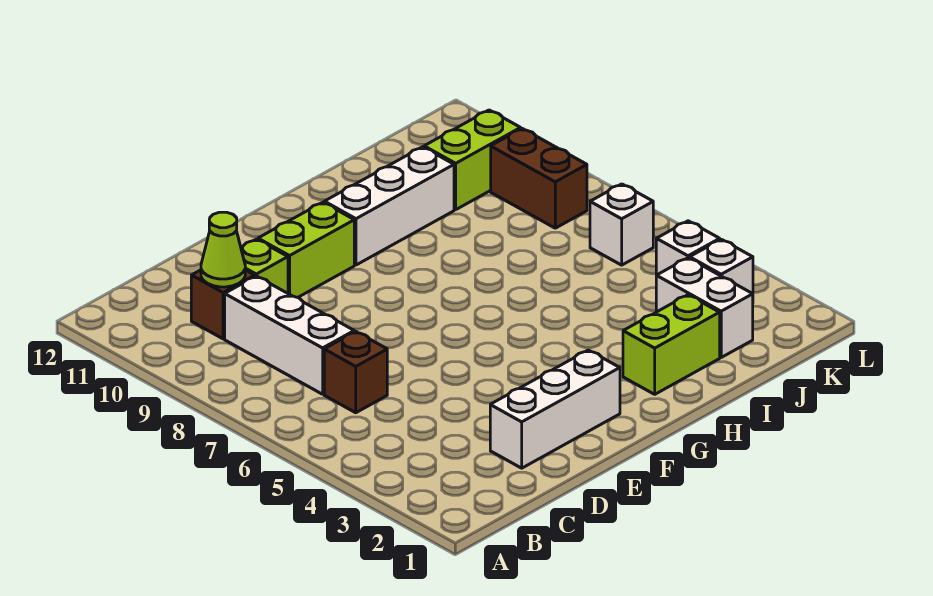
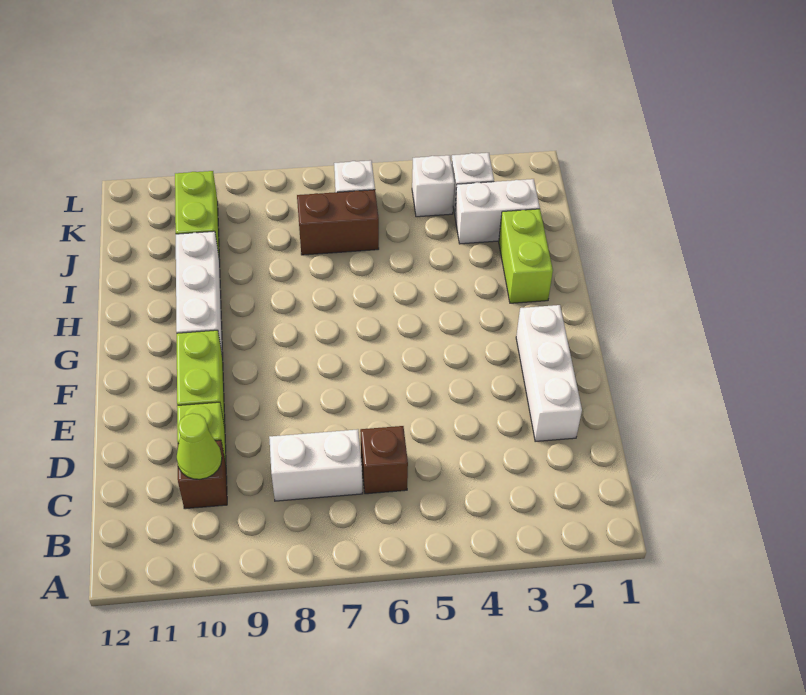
white 1x3 brick [225,276,354,394] -> white 1x2 brick [269,429,363,501]
brown 1x2 brick [491,129,587,228] -> brown 1x2 brick moved to [297,190,379,255]

